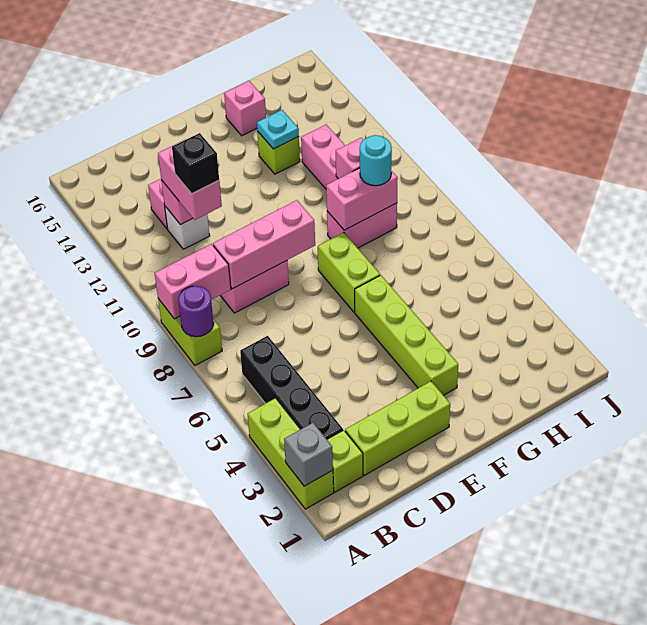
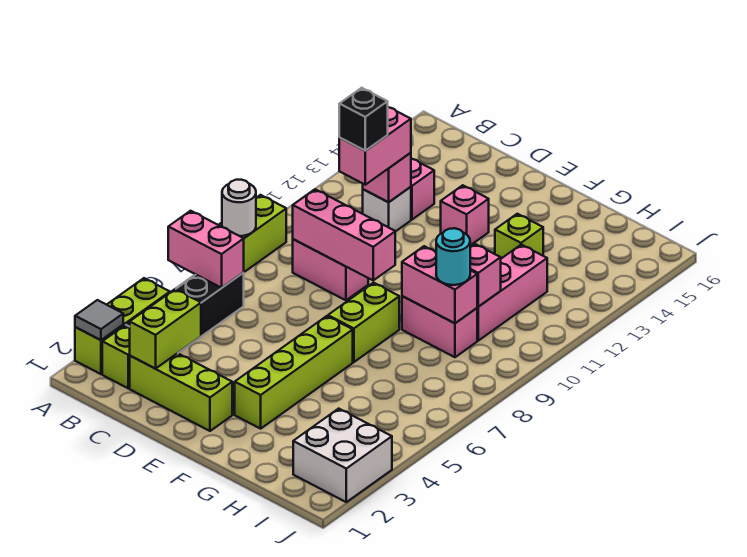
grey 1x1 brick [284,423,333,486] -> grey 1x1 tile [75,300,123,340]
purple 1x1 round brick [178,286,214,337] -> white 1x1 round brick [222,180,256,236]
pink 1x2 brick [155,244,231,319] -> pink 1x2 brick moved to [168,211,244,288]
none -> lime 1x2 brick [130,289,201,369]
cyan 1x1 plate [257,110,299,149] -> none
pink 1x1 brick [224,81,266,136] -> pink 1x1 brick moved to [441,185,489,245]
none -> white 2x2 brick [293,409,392,502]

